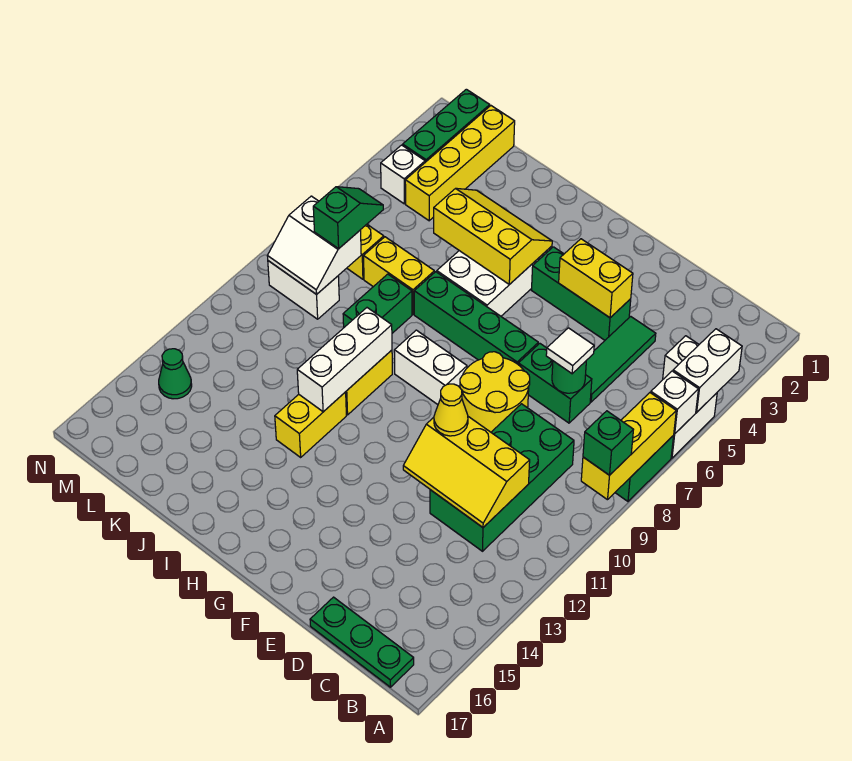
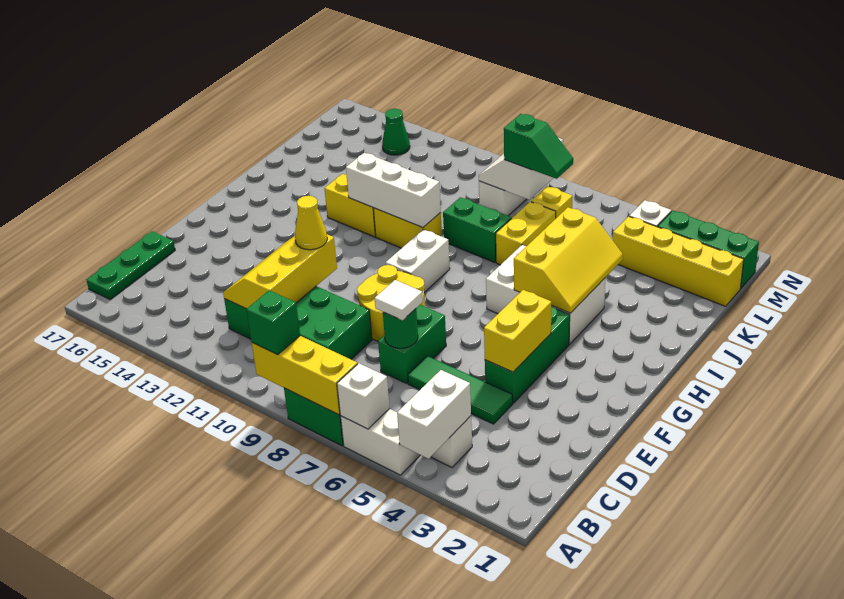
white 1x2 brick [673,329,742,412] -> white 1x2 brick turned to [397,370,471,459]
green 1x4 brick [414,272,538,364] -> none

